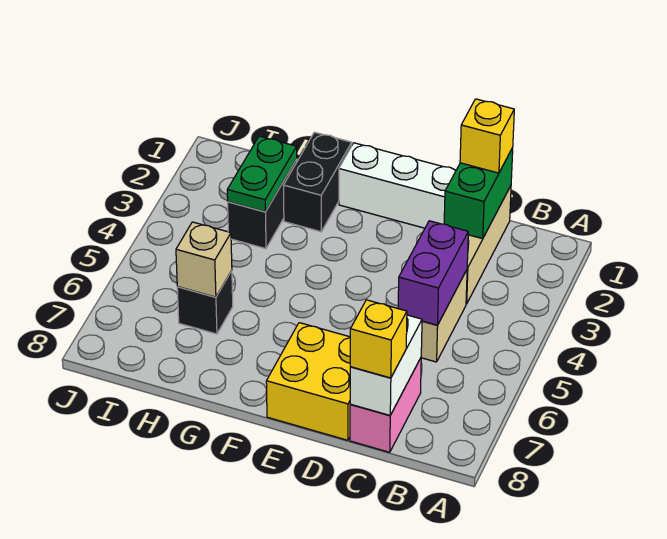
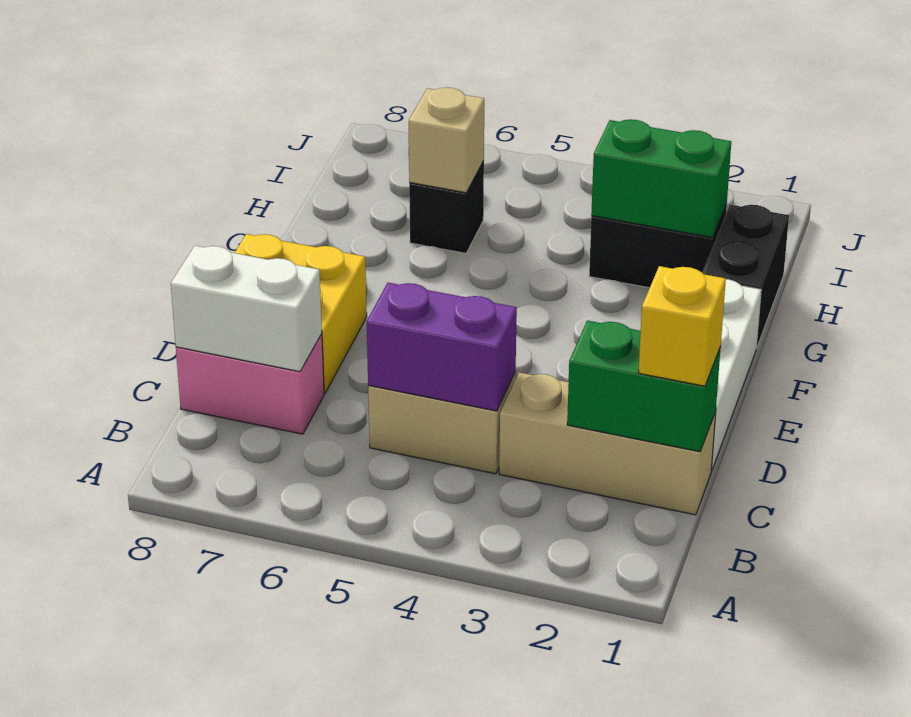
yellow 1x1 brick [350,300,407,378] -> none
black 1x2 brick [283,132,352,232] -> black 1x2 brick turned to [702,205,789,348]
green 1x2 plate [227,136,297,212] -> green 1x2 brick [591,119,731,238]

